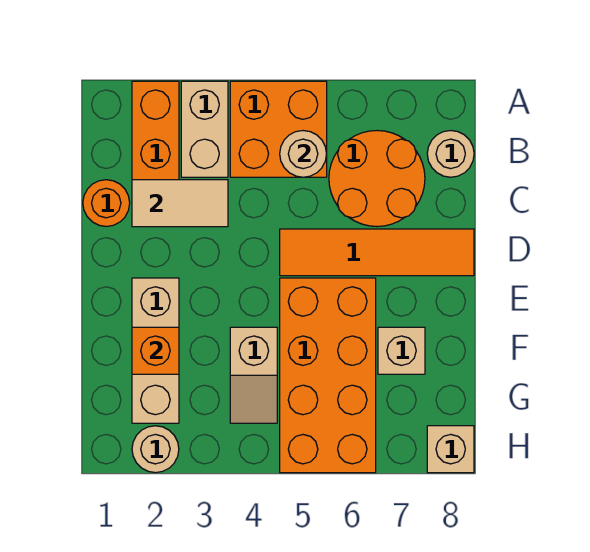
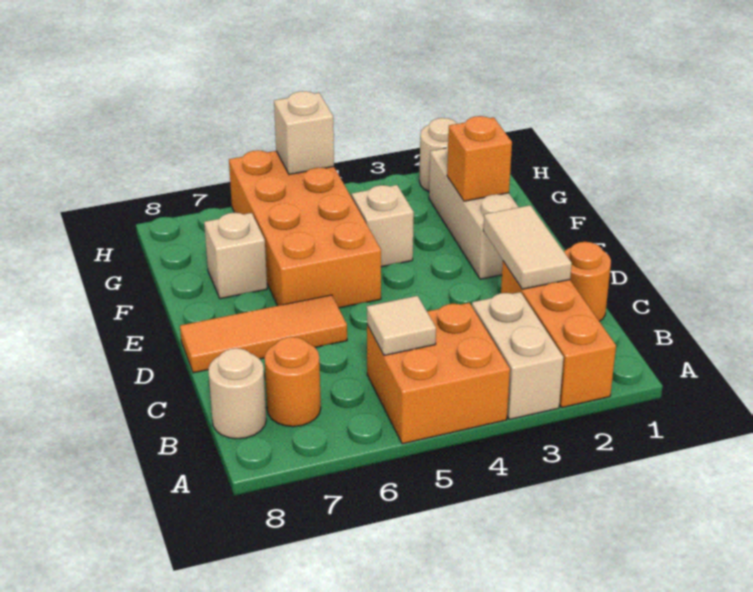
tan 1x1 round brick [280,131,327,177] -> tan 1x1 tile [367,296,436,356]
orange 2x2 round brick [329,131,425,227] -> orange 1x1 round brick [264,337,321,427]
tan 1x2 tile [132,180,228,227] -> tan 1x2 tile turned to [483,205,572,289]
orange 1x4 tile [280,229,474,276] -> orange 1x3 tile [180,295,347,373]
tan 1x1 brick [427,426,474,473] -> tan 1x1 brick moved to [274,91,334,175]

